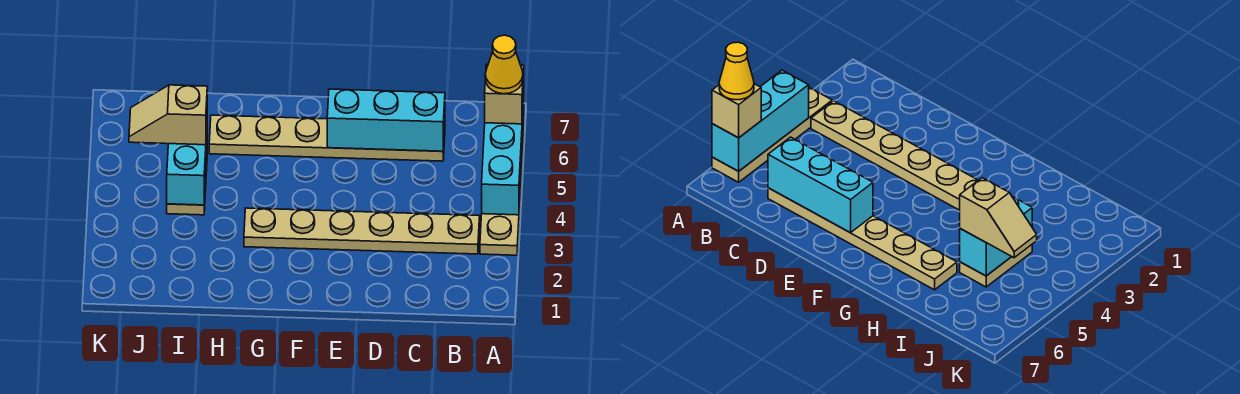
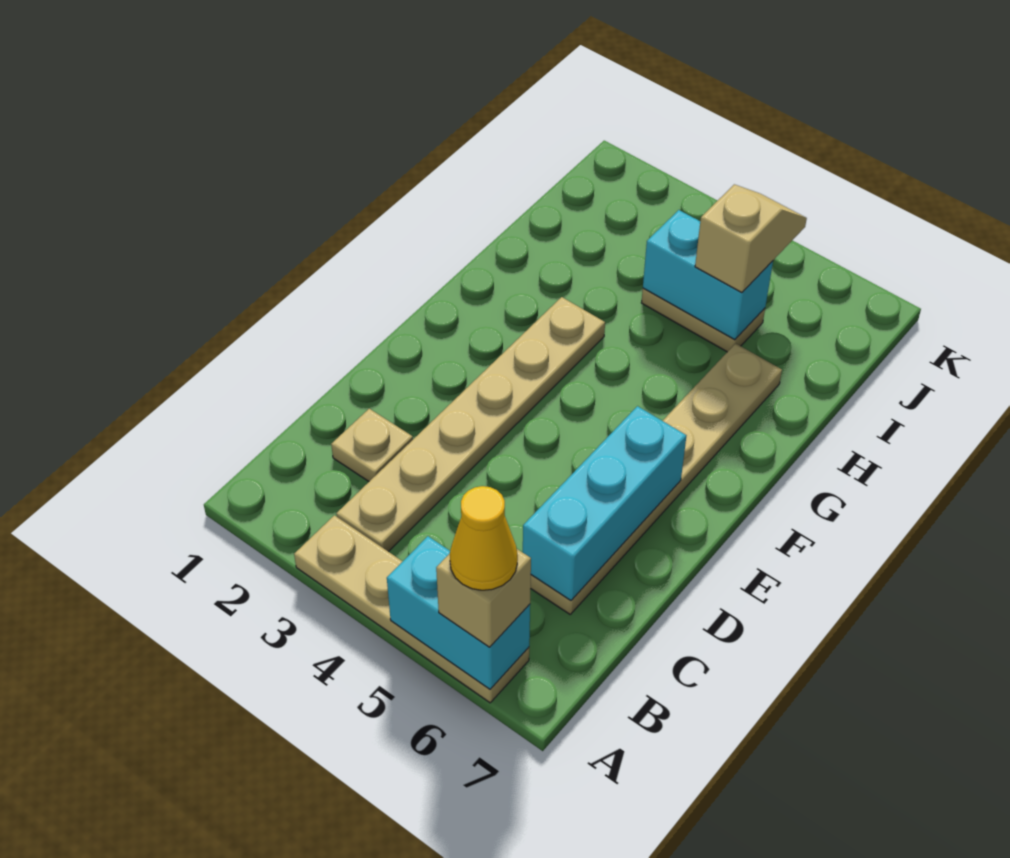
cyan 1x3 brick [482,99,524,215] -> cyan 1x2 brick [387,536,530,689]
none -> tan 1x1 plate [331,409,413,481]

